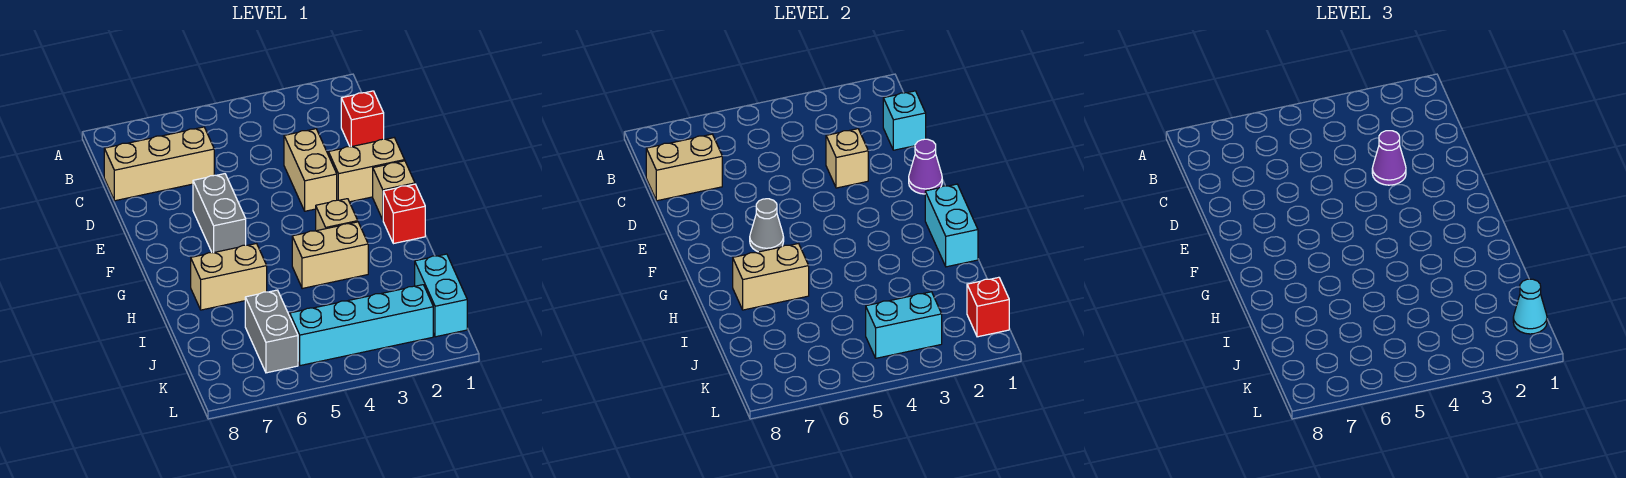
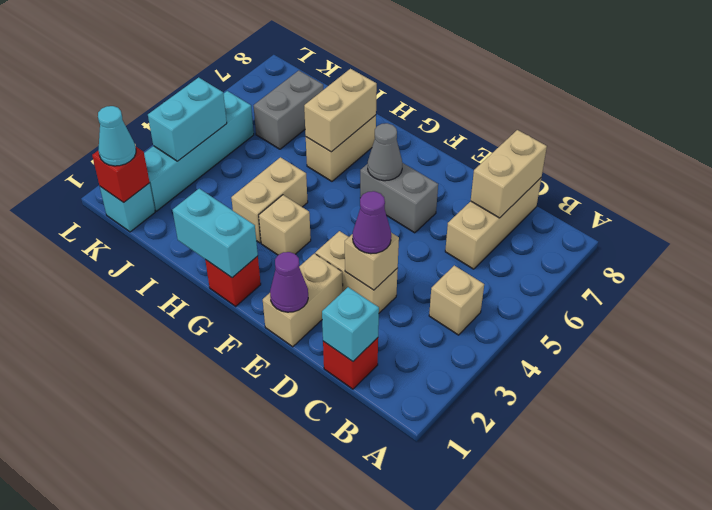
tan 1x1 brick [373,161,415,219] -> tan 1x1 brick moved to [429,265,484,335]
cyan 1x2 brick [415,254,467,337] -> cyan 1x1 brick [100,183,155,232]
grey 1x2 brick [245,290,298,373] -> grey 1x2 brick turned to [254,71,323,149]

